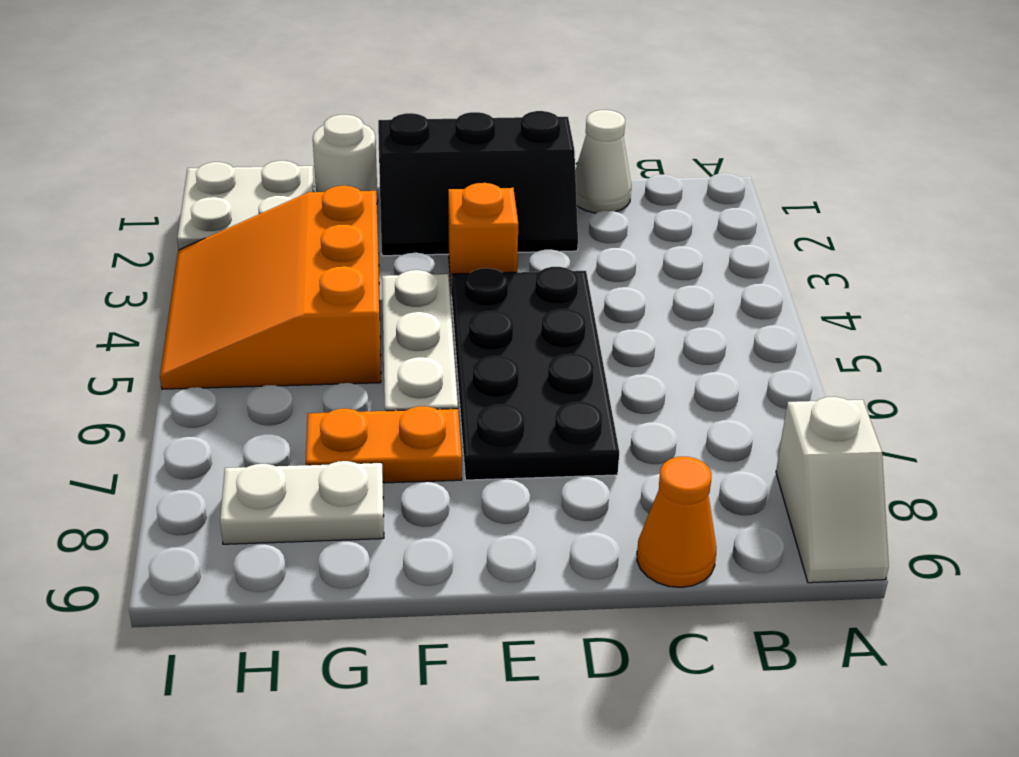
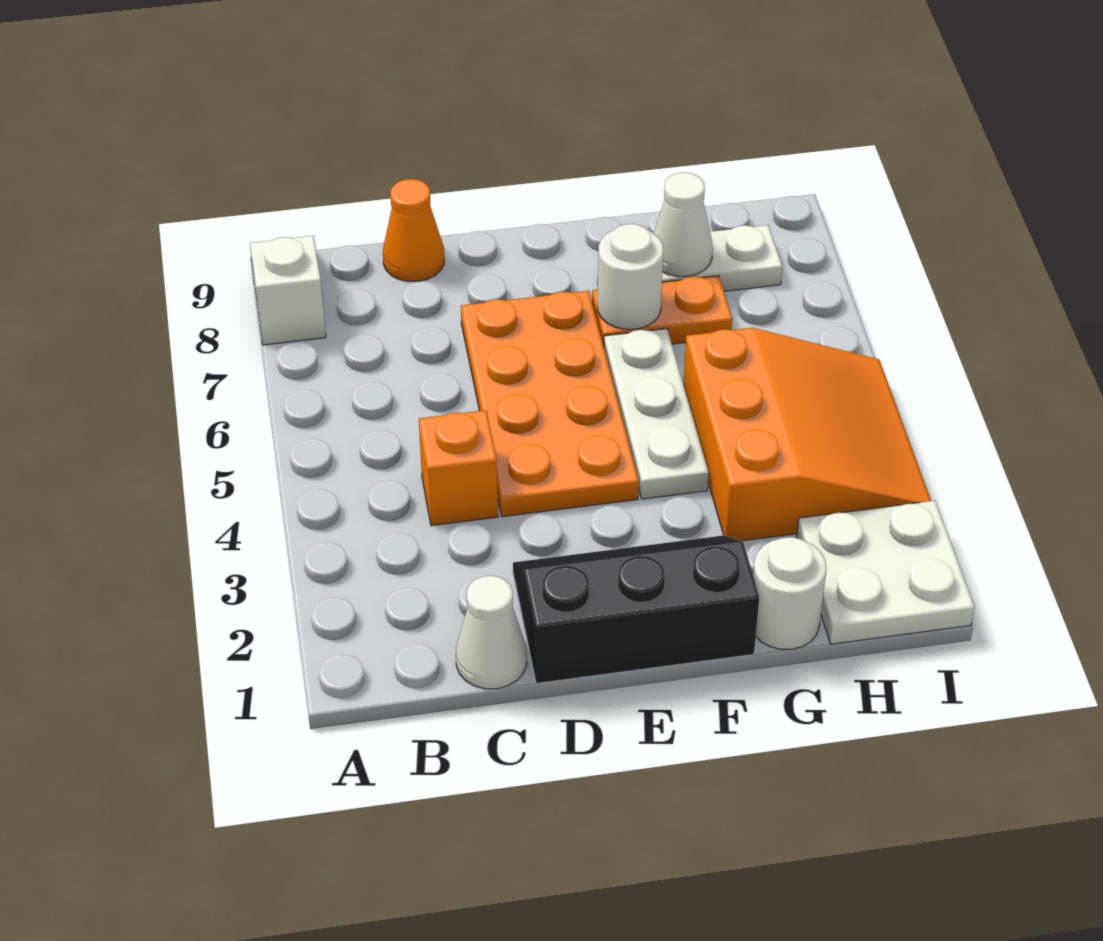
black 2x4 plate [452,267,619,480] -> orange 2x4 plate [461,291,639,517]
orange 1x1 brick [448,183,518,293] -> orange 1x1 brick moved to [419,410,498,526]
none -> white 1x1 round brick [598,224,663,329]
none -> white 1x1 cone [654,173,713,277]

